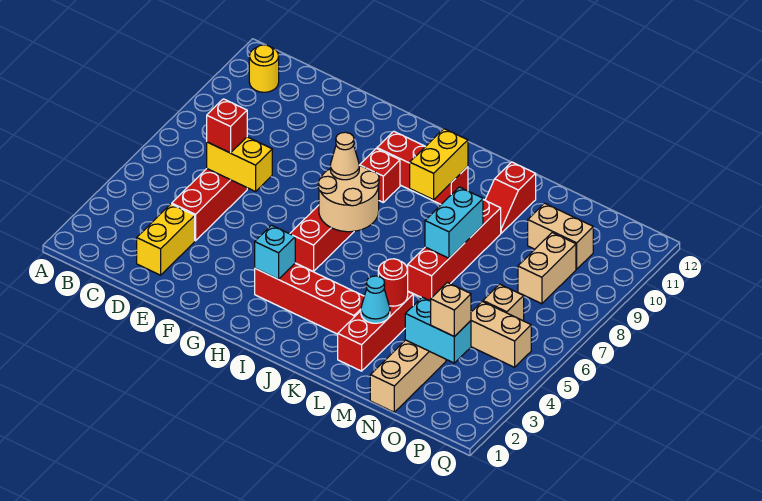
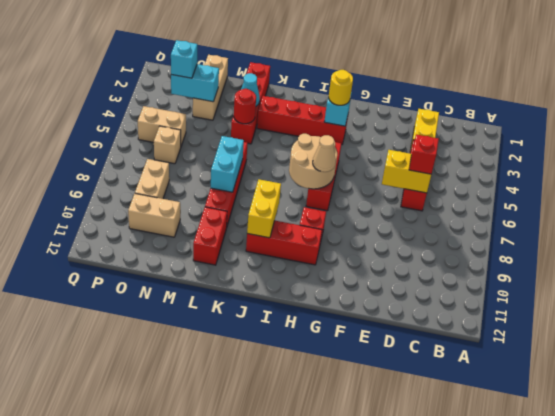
yellow 1x1 round brick [249,45,279,92] -> yellow 1x1 round brick moved to [329,70,353,105]
red 1x3 brick [338,292,413,371] -> red 1x4 brick [231,62,270,144]
red 1x2 slope [485,162,536,233] -> red 1x2 brick [193,207,227,265]
tan 1x1 brick [431,282,471,337] -> cyan 1x1 brick [171,40,197,78]

